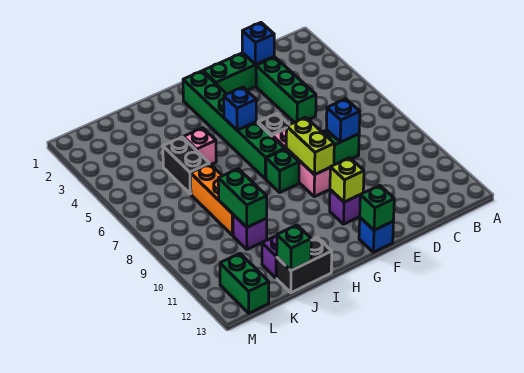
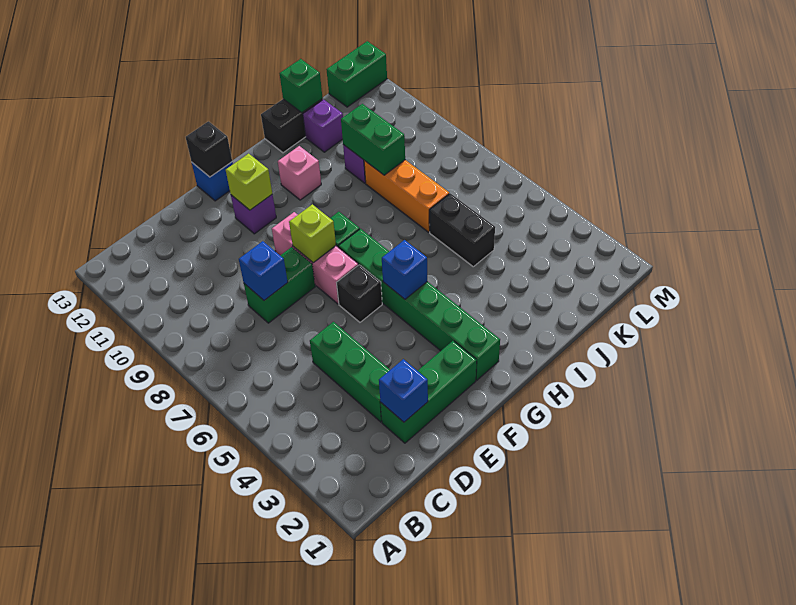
lime 1x2 brick [286,117,334,175] -> lime 1x1 brick [289,204,336,262]
green 1x1 brick [360,185,394,230] -> black 1x1 brick [186,121,232,177]
pink 1x1 brick [183,128,216,164] -> pink 1x1 brick moved to [278,146,321,200]
green 1x2 brick [220,253,269,313] -> green 1x2 brick turned to [326,41,387,107]

